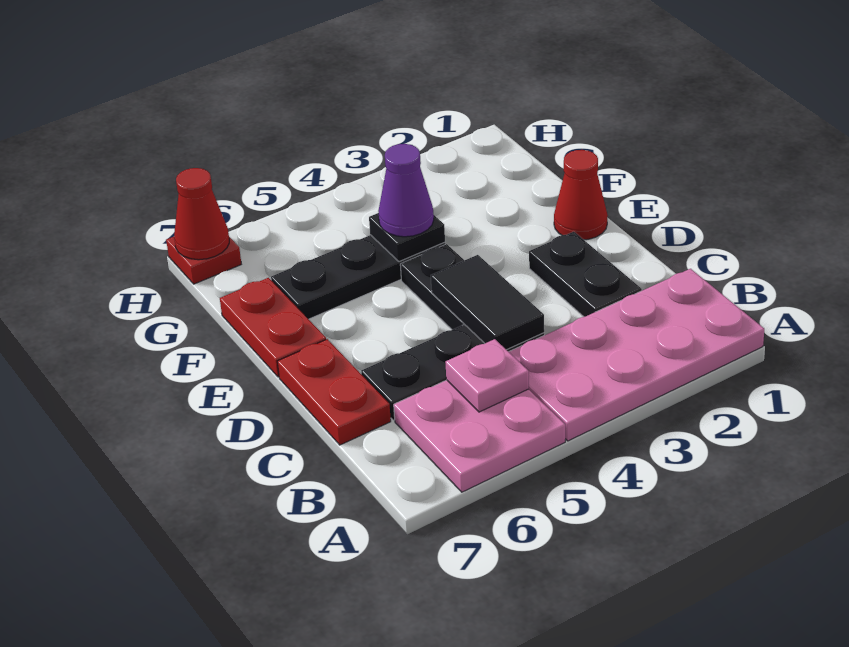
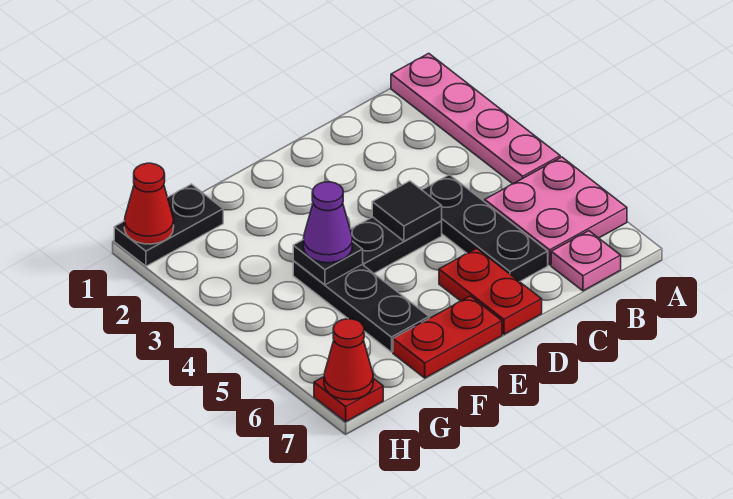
pink 2x4 plate [509,269,764,441] -> pink 1x4 plate [391,53,560,184]
pink 1x1 plate [445,339,529,412] -> pink 1x1 plate moved to [551,231,621,291]
black 1x2 plate [529,232,642,317] -> black 1x2 plate moved to [114,184,223,266]
black 1x2 tile [431,255,544,350] -> black 1x1 tile [372,181,442,241]
red 1x2 plate [277,339,391,445] -> red 1x2 plate turned to [439,248,542,334]
red 1x1 cone [554,150,608,240] -> red 1x1 cone moved to [124,163,174,244]

